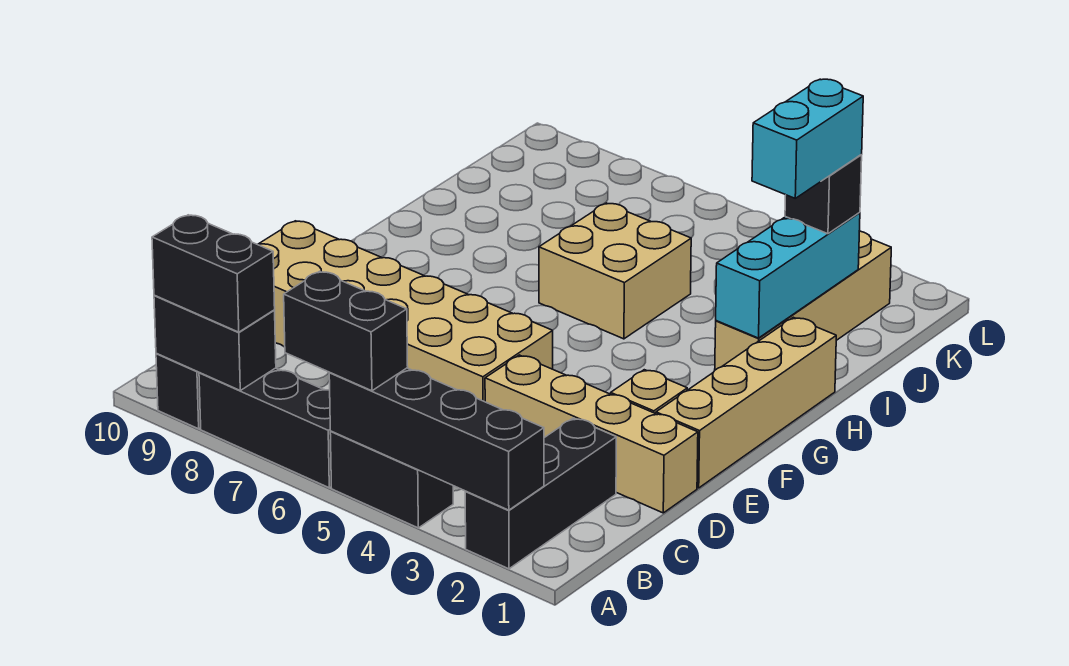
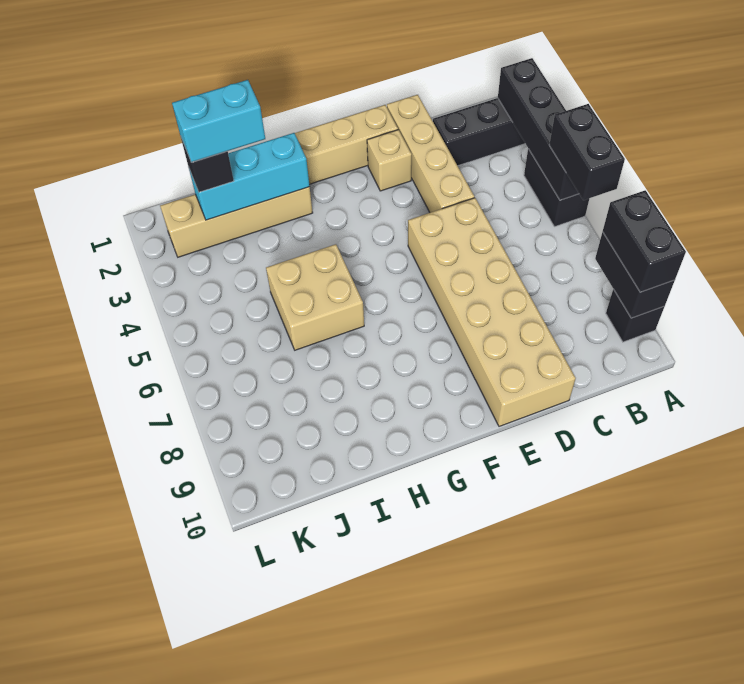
black 1x3 brick [199,368,331,488] -> none

